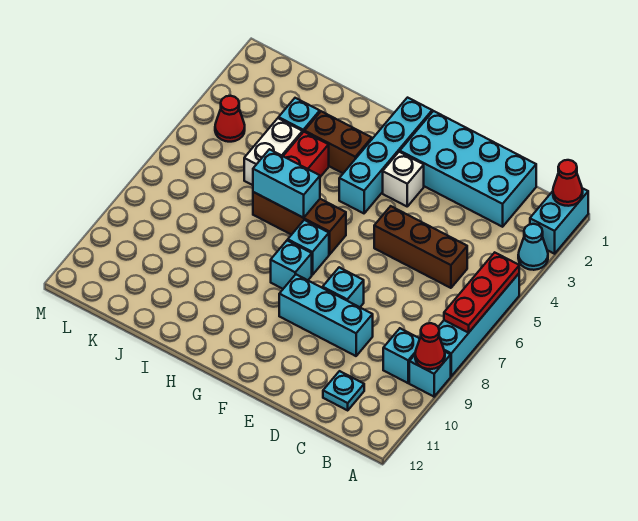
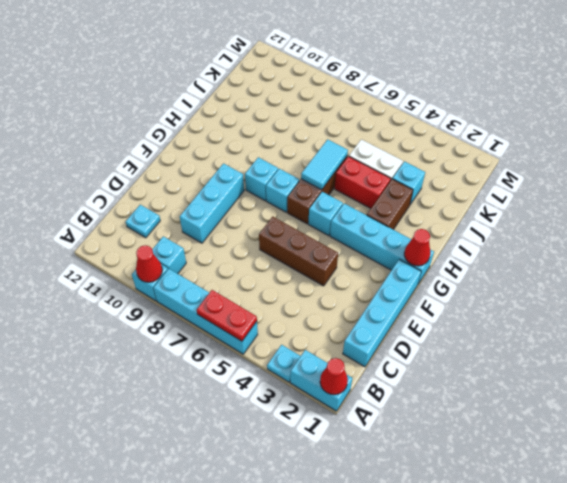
cyan 1x1 cone [518,224,548,270] -> cyan 1x1 plate [267,345,300,382]
red 1x3 plate [444,253,519,333] -> red 1x2 plate [197,290,257,341]
cyan 2x4 brick [400,111,536,227] -> cyan 1x4 brick [343,259,421,367]
brown 1x3 brick [374,206,467,288] -> brown 1x3 brick turned to [259,216,338,286]
cyan 1x1 brick [323,267,364,307] -> cyan 1x1 brick moved to [308,192,343,236]
white 1x1 brick [383,152,424,206] -> none
cyan 1x2 brick [253,149,320,218] -> cyan 1x2 tile [301,139,348,190]
red 1x1 cone [215,96,245,142] -> red 1x1 cone moved to [404,229,430,266]

